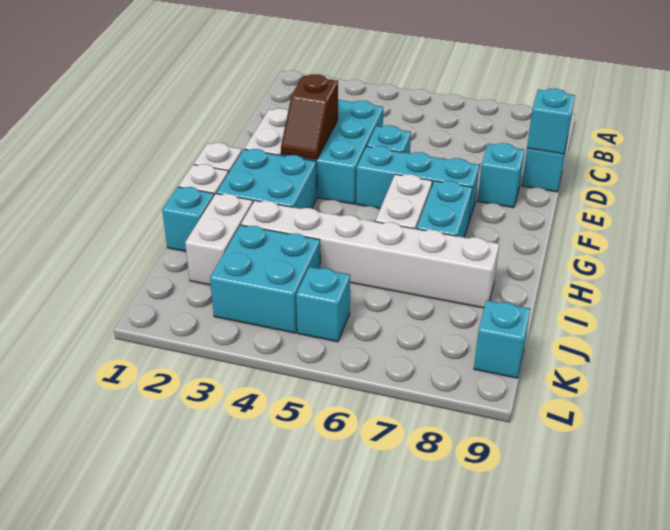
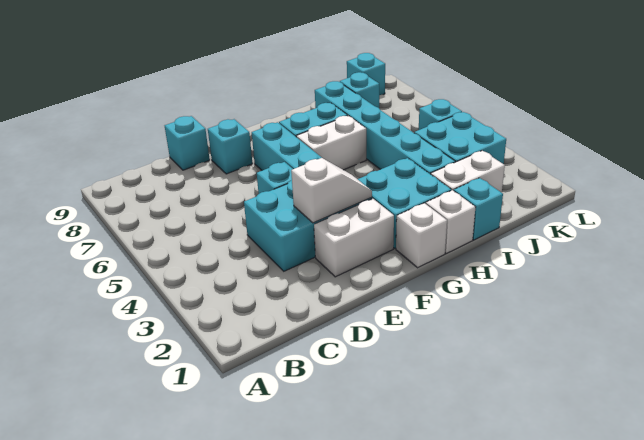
cyan 1x1 brick [527,89,575,154] -> cyan 1x1 brick moved to [340,72,379,108]
brown 1x2 slope [281,74,338,160] -> white 1x2 slope [291,158,372,223]
white 1x6 brick [241,201,499,308] -> cyan 1x6 brick [315,81,455,174]

